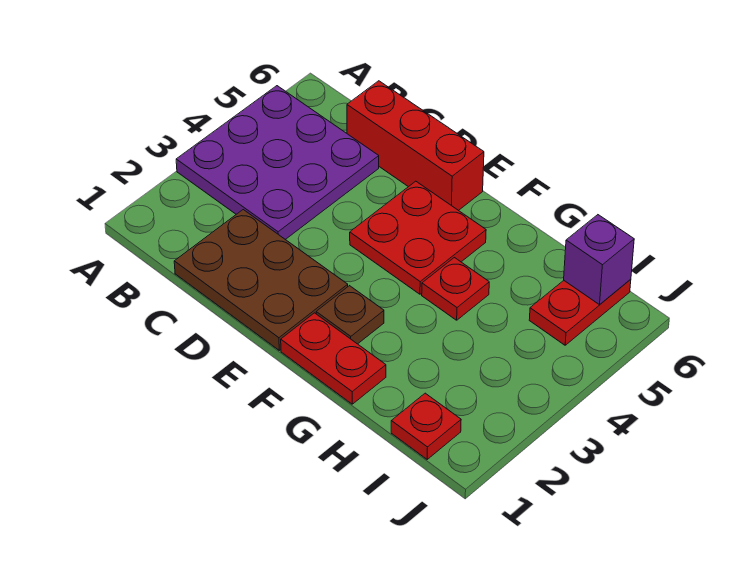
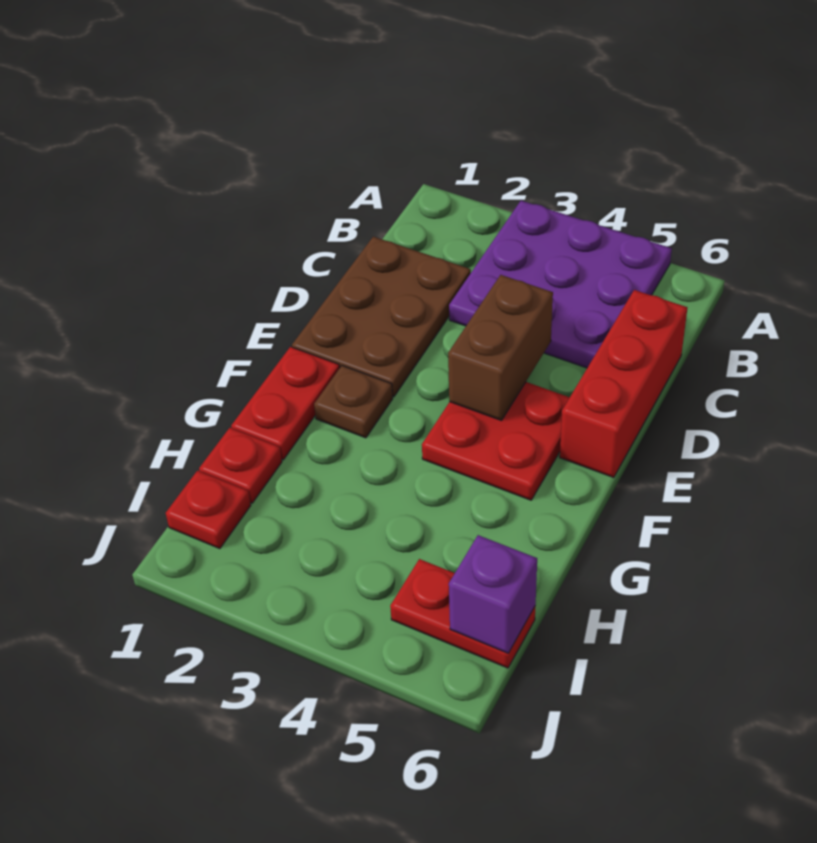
none -> brown 1x2 brick [448,275,553,421]
red 1x1 plate [422,258,489,320] -> red 1x1 plate moved to [199,428,282,503]

